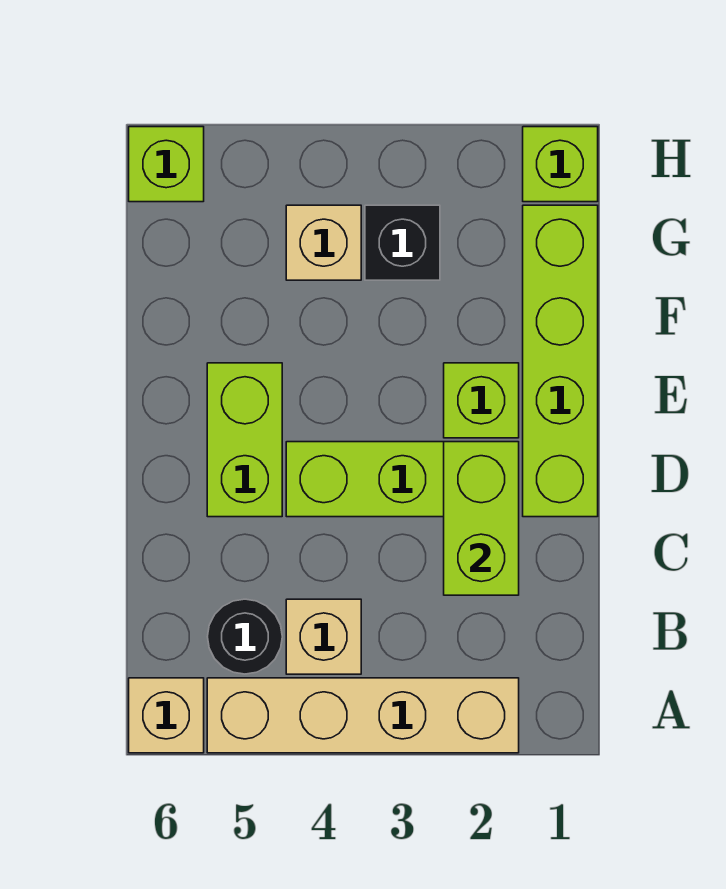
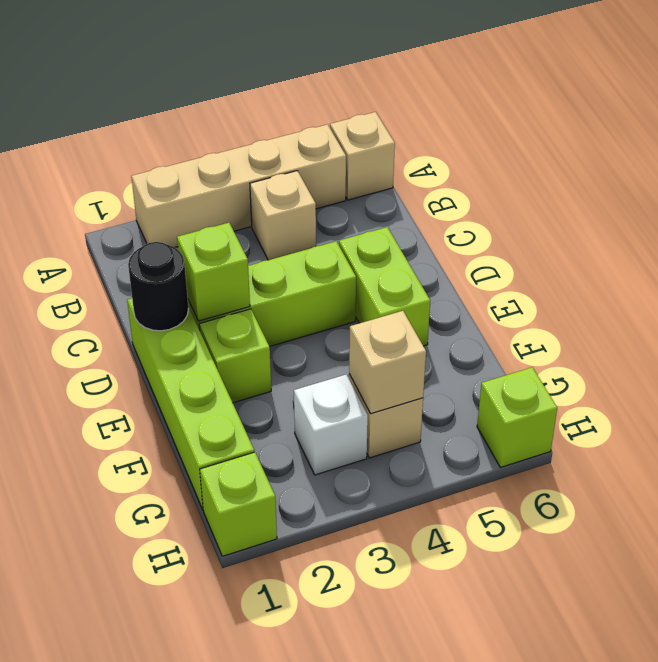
black 1x1 round brick [207,599,282,674] -> black 1x1 round brick moved to [128,242,188,331]
lime 1x2 brick [444,442,519,595] -> lime 1x1 brick [177,223,250,321]
black 1x1 brick [365,205,440,280] -> white 1x1 brick [294,375,368,475]
none -> tan 1x1 brick [349,311,426,414]

